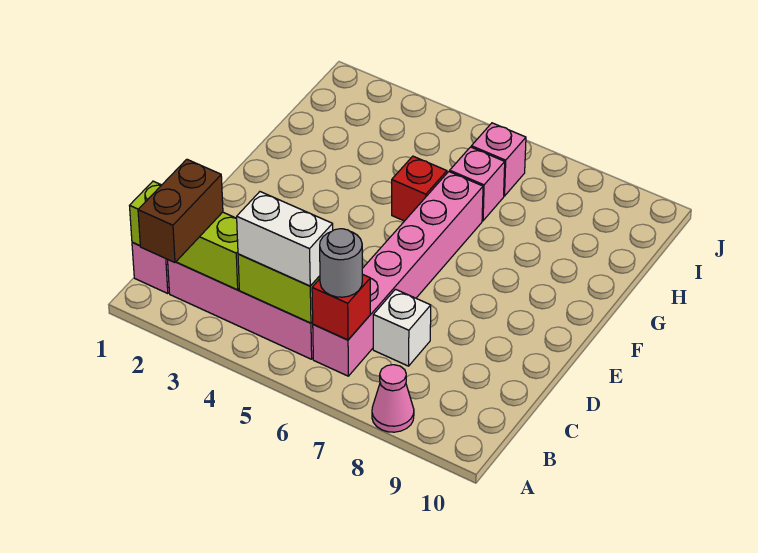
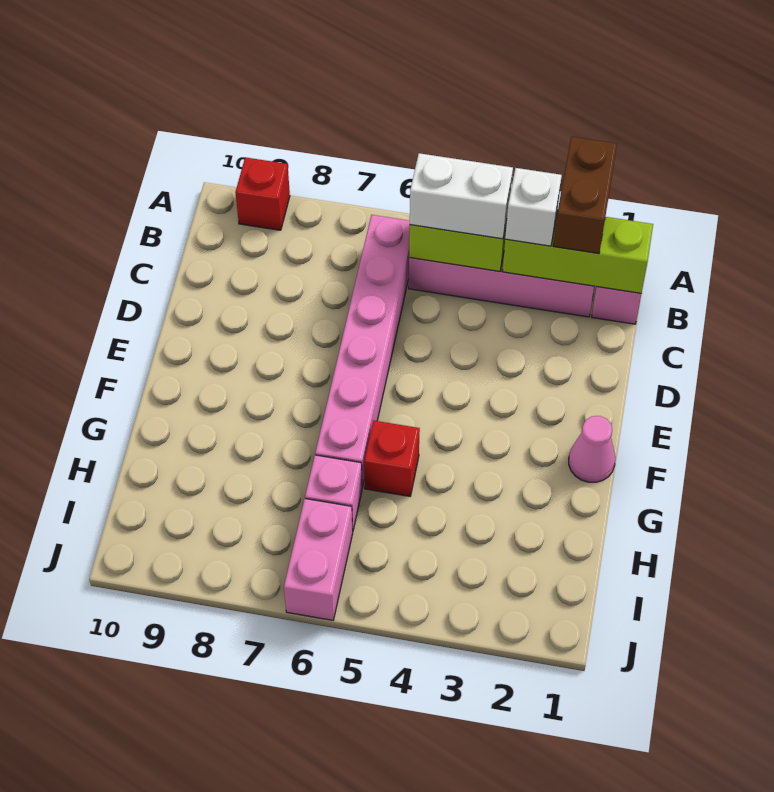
pink 1x1 cone [372,365,414,432] -> pink 1x1 cone moved to [569,416,615,482]
red 1x1 brick [312,274,370,340] -> red 1x1 brick moved to [235,157,290,230]
grey 1x1 round brick [320,229,362,297] -> none
white 1x1 brick [373,289,431,366] -> white 1x1 brick moved to [505,168,562,246]
pink 1x1 brick [471,123,526,196] -> pink 1x2 brick [284,499,353,620]

